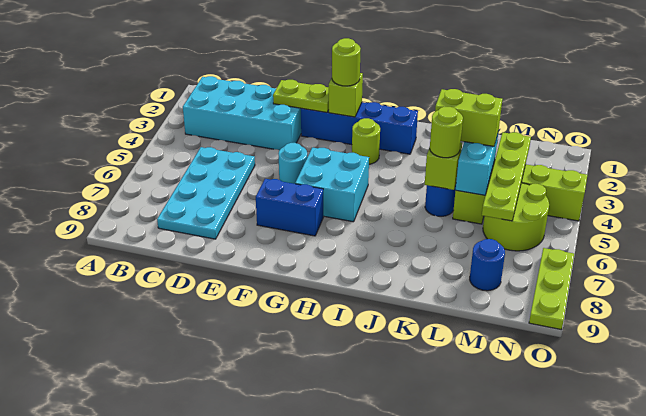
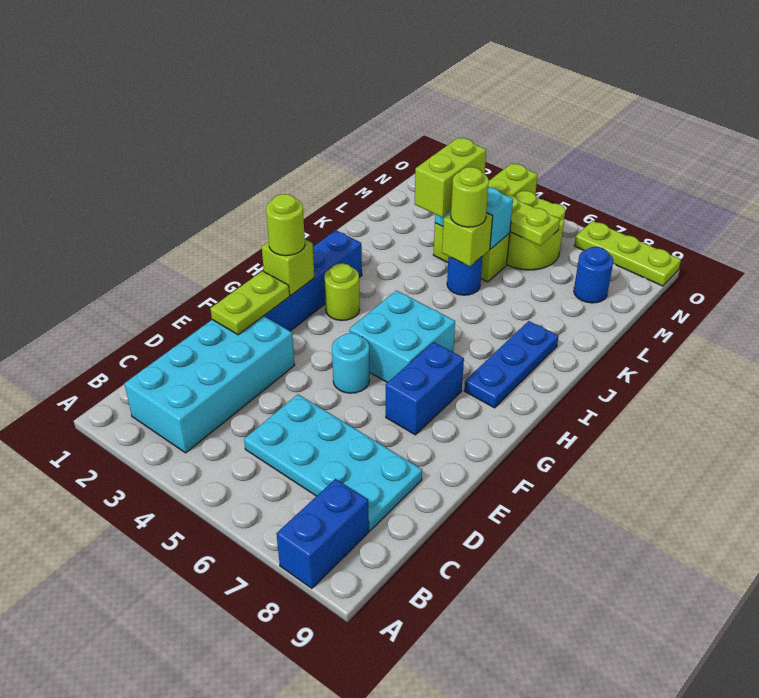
none -> blue 1x2 brick [276,479,369,588]
none -> blue 1x3 plate [464,321,559,408]

